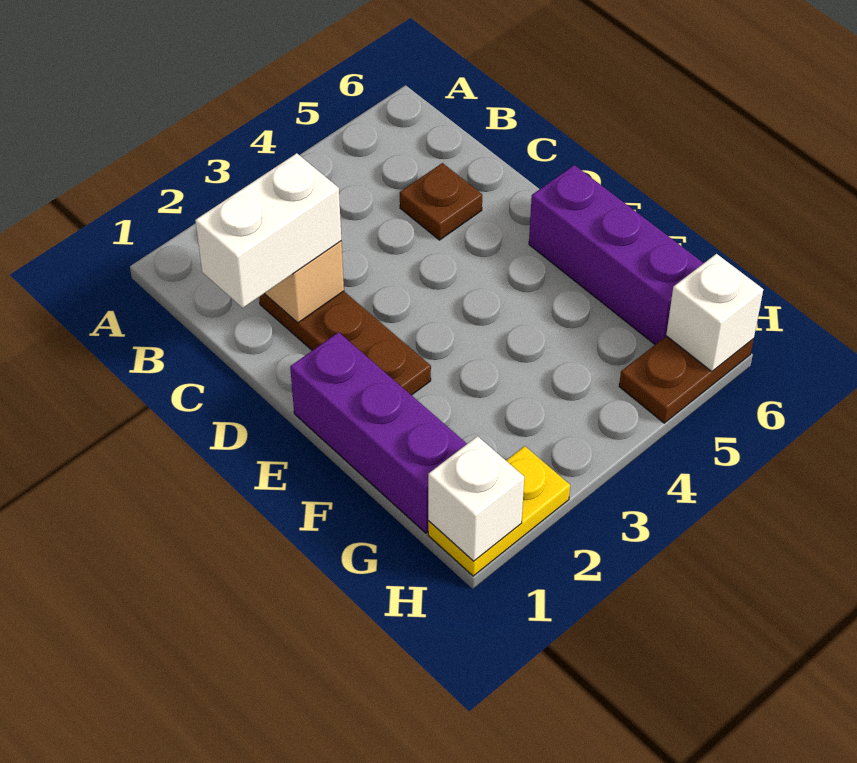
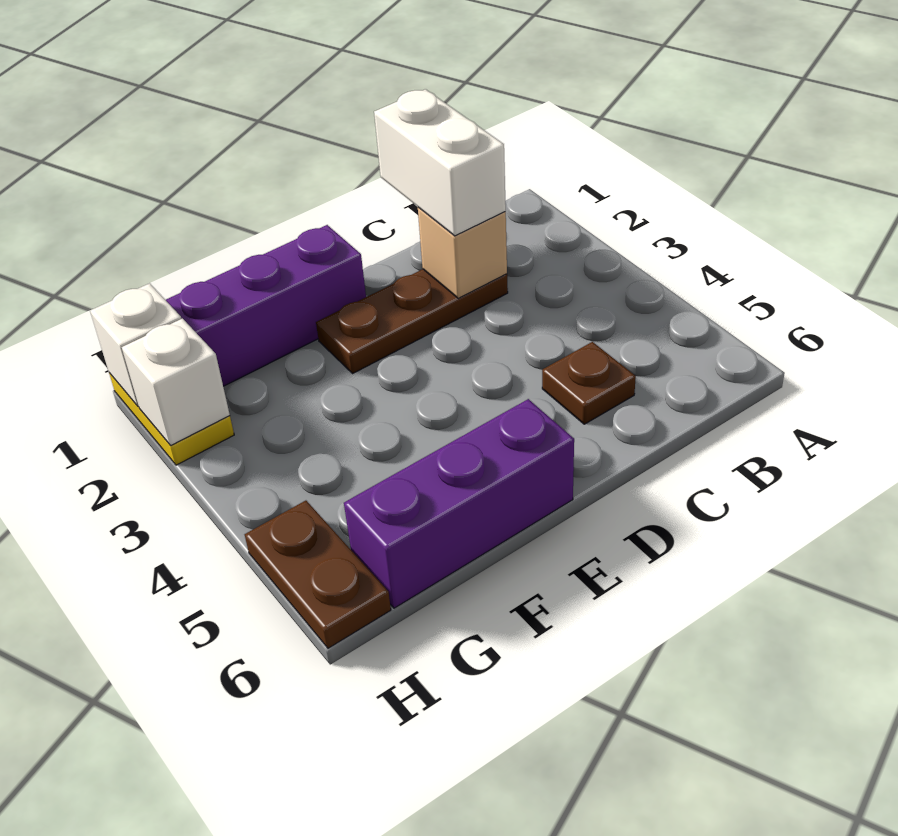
white 1x1 brick [666,254,763,371] -> white 1x1 brick moved to [122,319,230,446]

